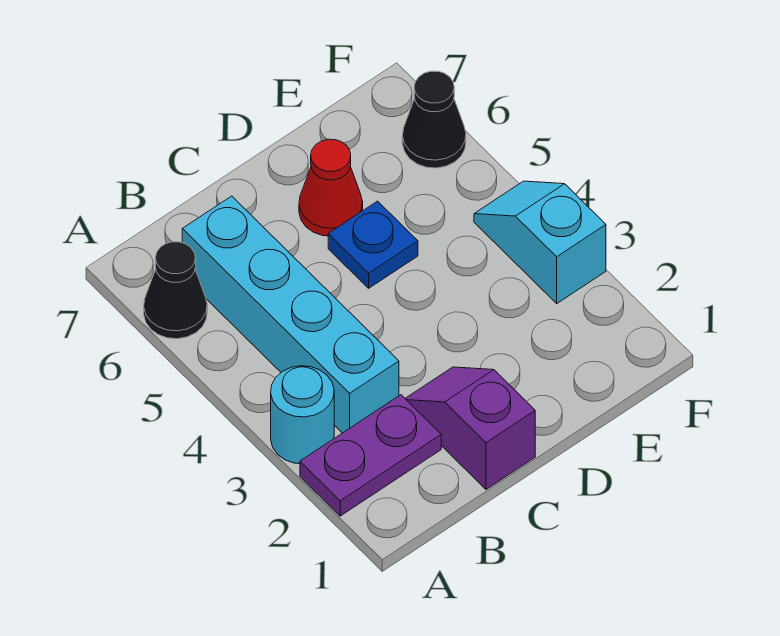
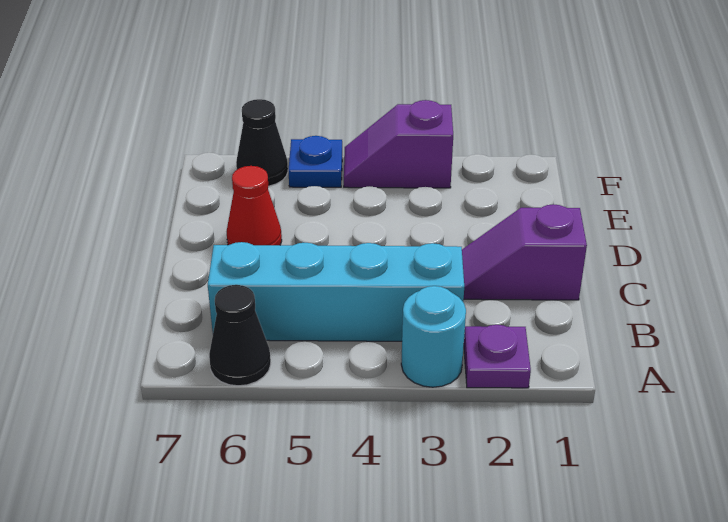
purple 1x2 plate [300,395,441,516] -> purple 1x1 plate [464,325,531,388]
blue 1x1 plate [328,201,418,288] -> blue 1x1 plate moved to [288,136,342,187]
cyan 1x2 slope [474,181,606,303] -> purple 1x2 slope [344,100,453,188]

